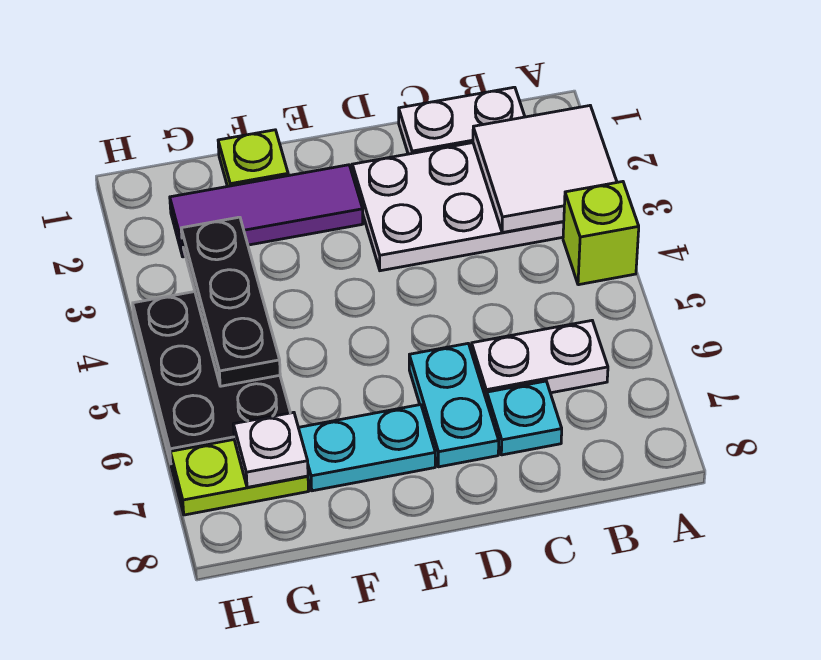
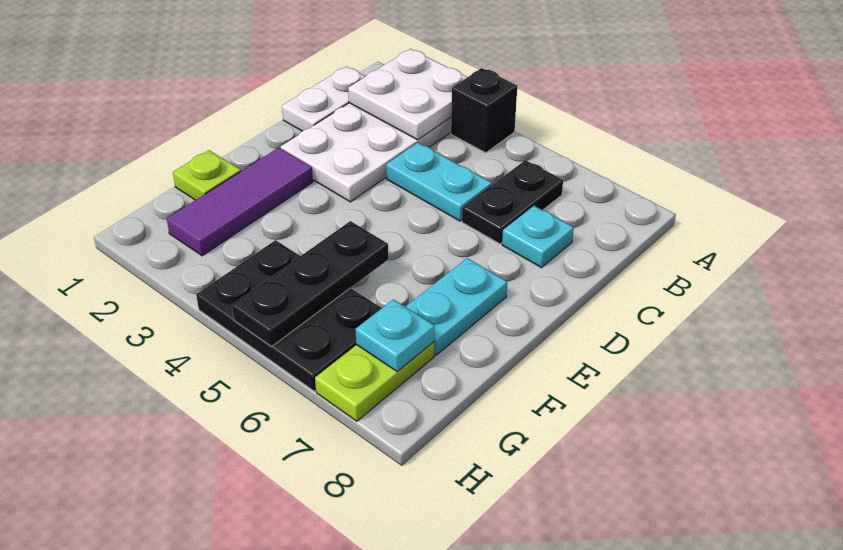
white 2x2 tile [473,106,617,233] -> white 2x2 plate [348,49,467,140]
lime 1x1 brick [563,182,639,285] -> black 1x1 brick [451,68,517,153]
white 1x2 plate [471,321,608,401] -> black 1x2 plate [462,160,563,244]
cyan 1x2 plate [409,344,499,467] -> cyan 1x2 plate moved to [386,143,492,221]
black 1x3 plate [181,217,280,386] -> black 1x3 plate turned to [232,221,388,346]
white 1x1 plate [233,412,308,487] -> cyan 1x1 plate [355,300,435,371]

